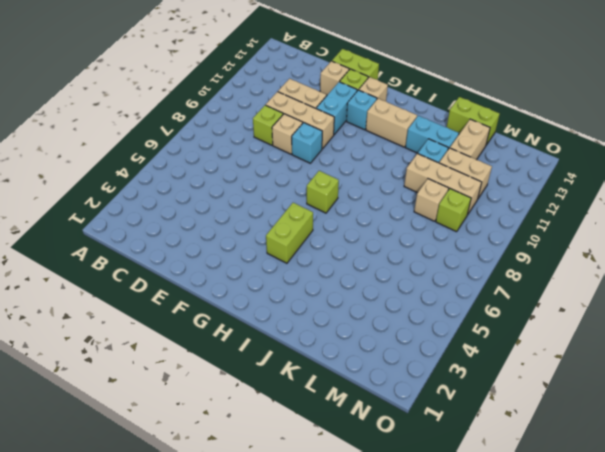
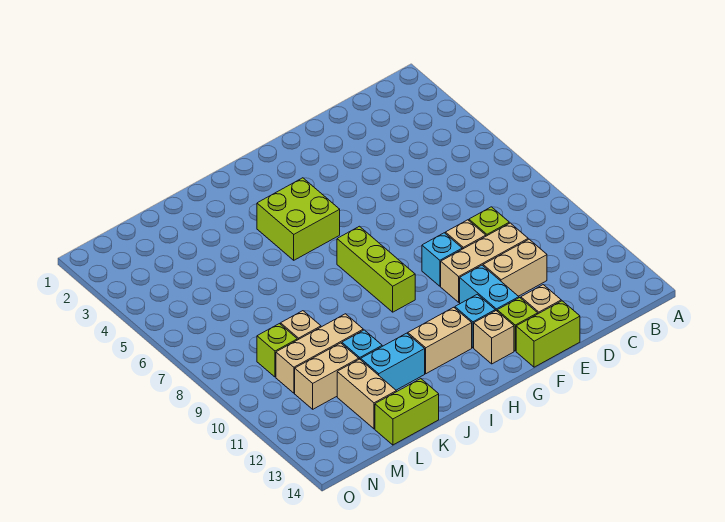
lime 1x2 brick [266,203,313,263] -> lime 2x2 brick [257,178,340,260]
lime 1x1 brick [307,171,339,213] -> lime 1x3 brick [337,226,415,312]

